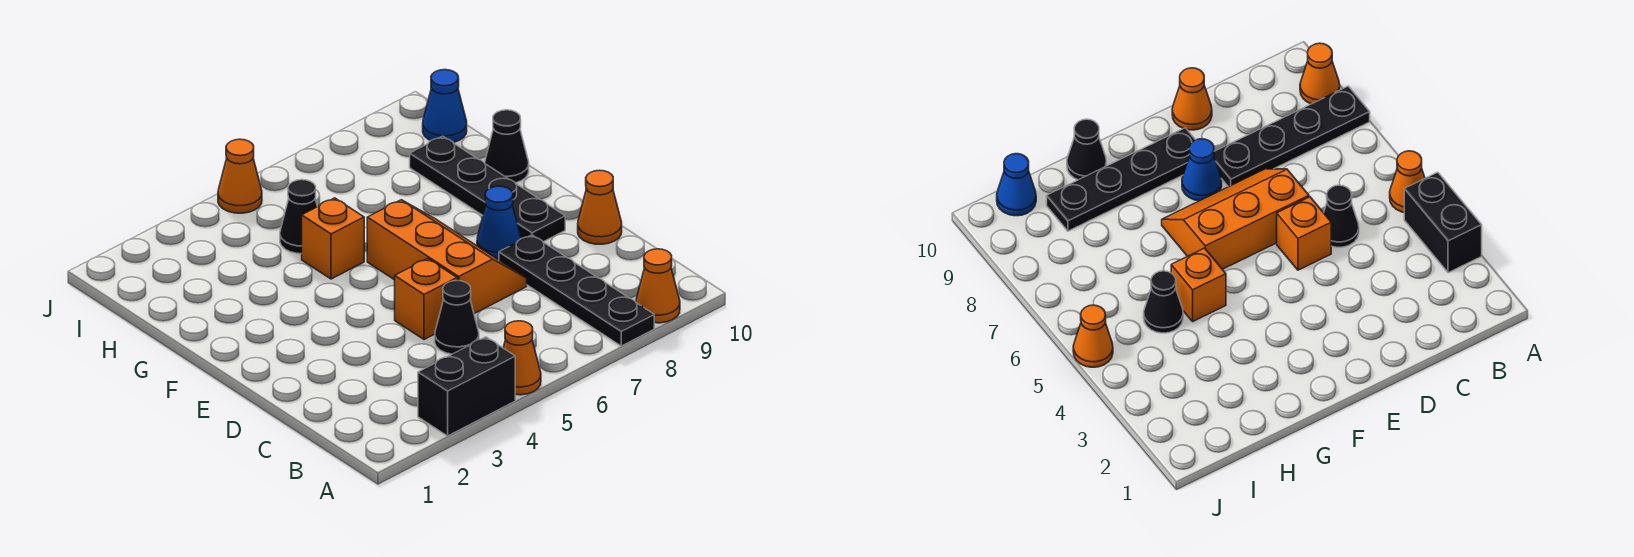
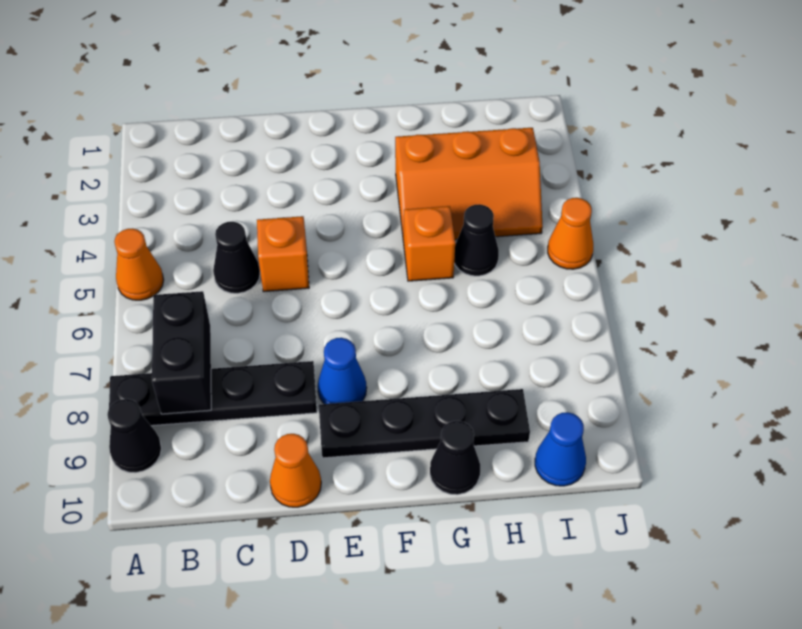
black 1x2 brick [418,337,515,436] -> black 1x2 brick moved to [152,291,211,414]
orange 1x1 cone [636,249,680,323] -> black 1x1 cone [107,399,161,473]
orange 2x3 slope [367,200,527,314] -> orange 2x3 slope moved to [395,128,543,242]

